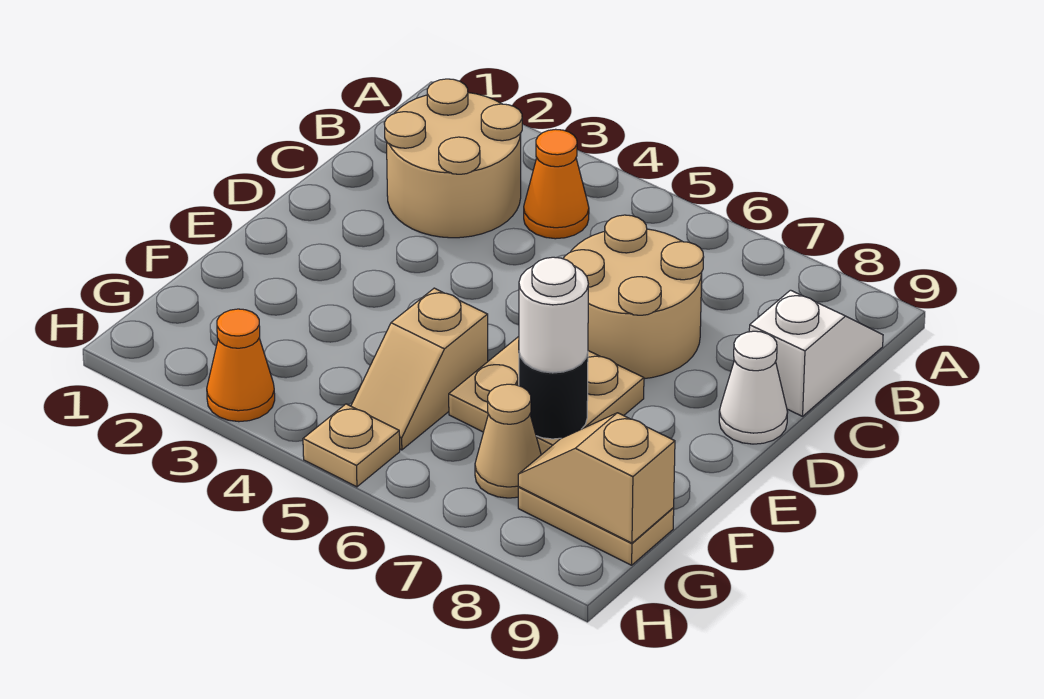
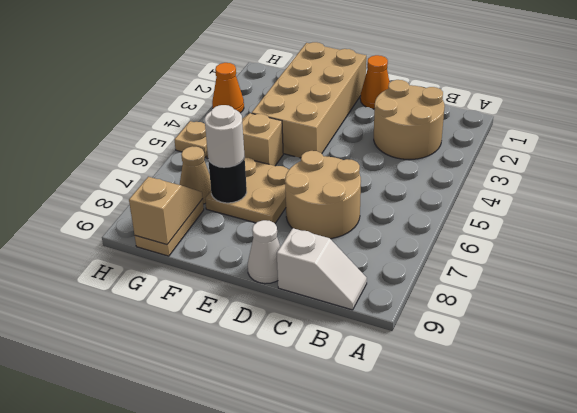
orange 1x1 cone [524,129,589,239] -> orange 1x1 cone moved to [360,55,390,109]
none -> tan 2x4 brick [252,42,366,158]

